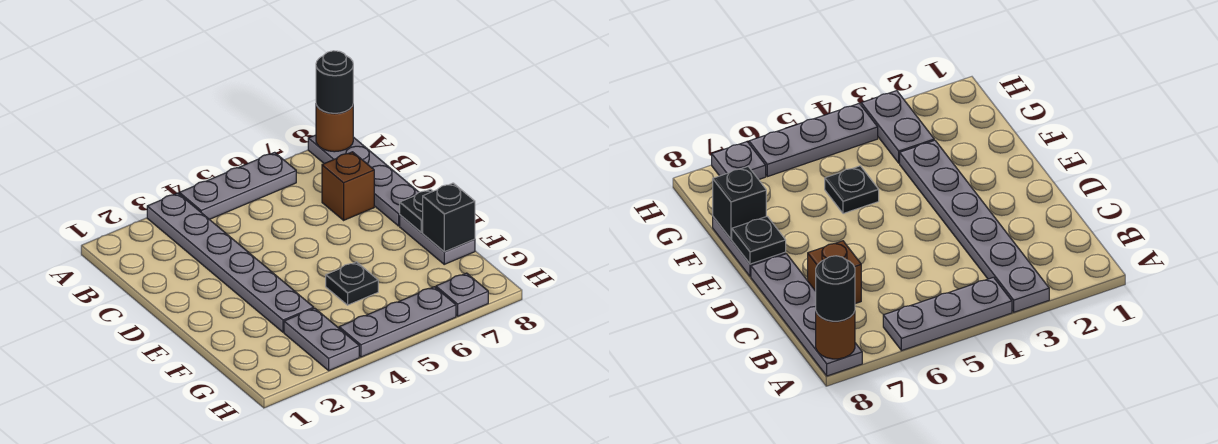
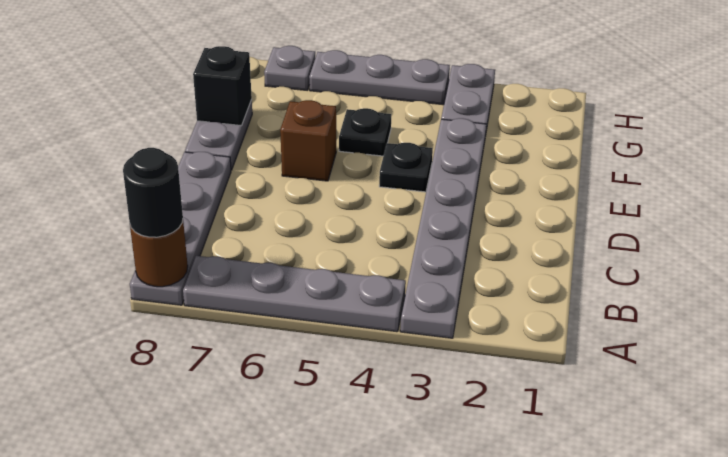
grey 1x3 plate [179,152,296,219] -> grey 1x4 plate [183,256,406,332]
brown 1x1 brick [322,152,374,220] -> brown 1x1 brick moved to [280,100,336,181]
black 1x1 plate [400,189,433,233] -> black 1x1 plate moved to [379,143,433,192]

